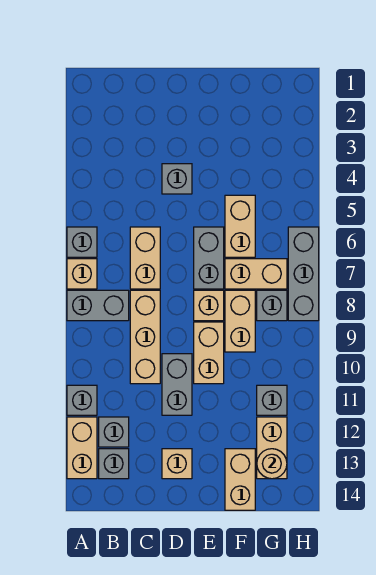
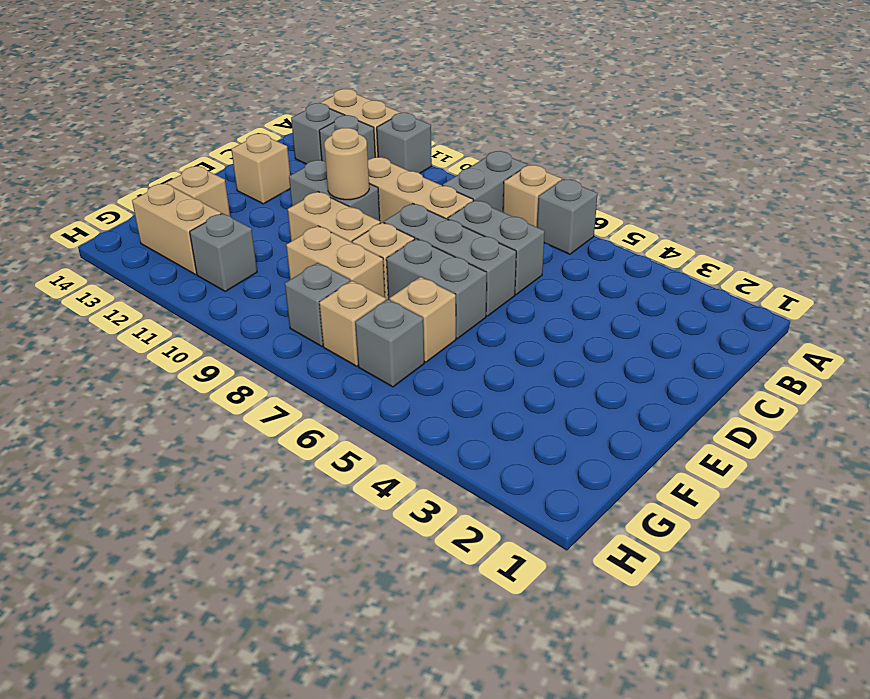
tan 1x2 brick [130,227,160,289] -> grey 1x2 brick [448,200,545,295]
grey 1x1 brick [162,164,192,194] -> grey 1x1 brick moved to [355,299,424,387]
tan 1x2 brick [225,195,255,257] -> tan 1x1 brick [389,277,456,362]
tan 1x2 brick [225,259,287,289] -> tan 1x1 brick [319,281,386,366]
tan 1x2 brick [225,449,255,510] -> tan 1x1 brick [167,166,230,216]
tan 1x1 round brick [257,449,287,479] -> tan 1x1 round brick moved to [324,128,369,200]
grey 1x3 brick [288,227,319,321] -> grey 1x3 brick moved to [384,203,516,316]

